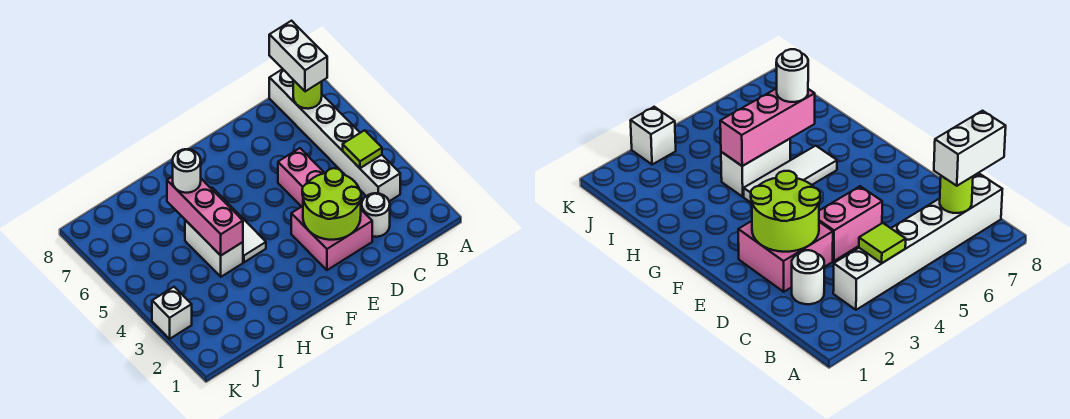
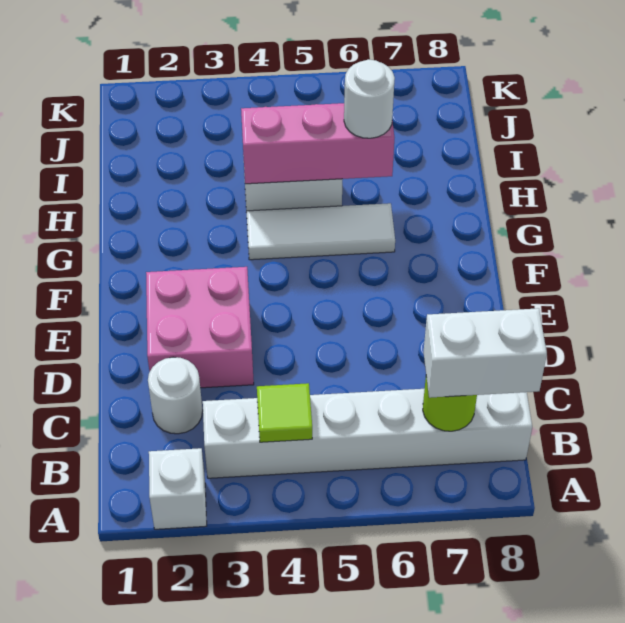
lime 2x2 round brick [302,168,361,240] -> none
pink 1x2 brick [278,148,324,207] -> none
white 1x1 brick [152,287,192,339] -> white 1x1 brick moved to [149,448,207,529]

